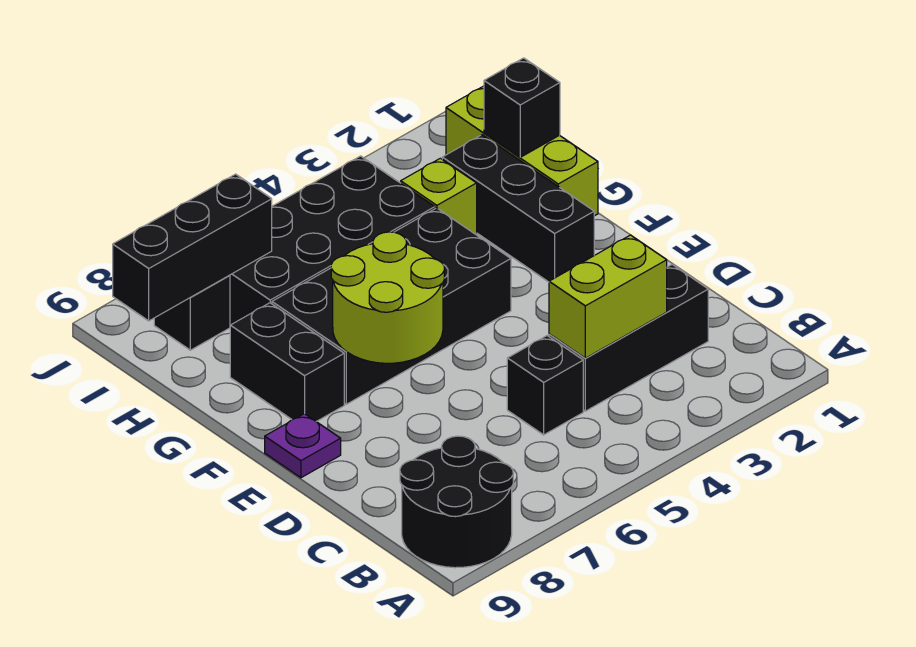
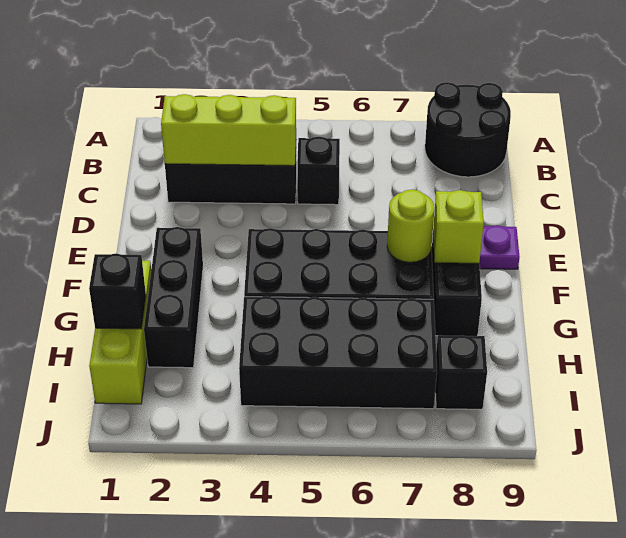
lime 1x2 brick [549,235,667,358] -> lime 1x3 brick [161,94,296,166]
lime 2x2 round brick [331,232,444,363] -> lime 1x1 round brick [387,189,435,262]
lime 1x1 brick [401,158,477,235] -> lime 1x1 brick moved to [433,190,484,263]
black 1x3 brick [113,174,272,321] -> none

